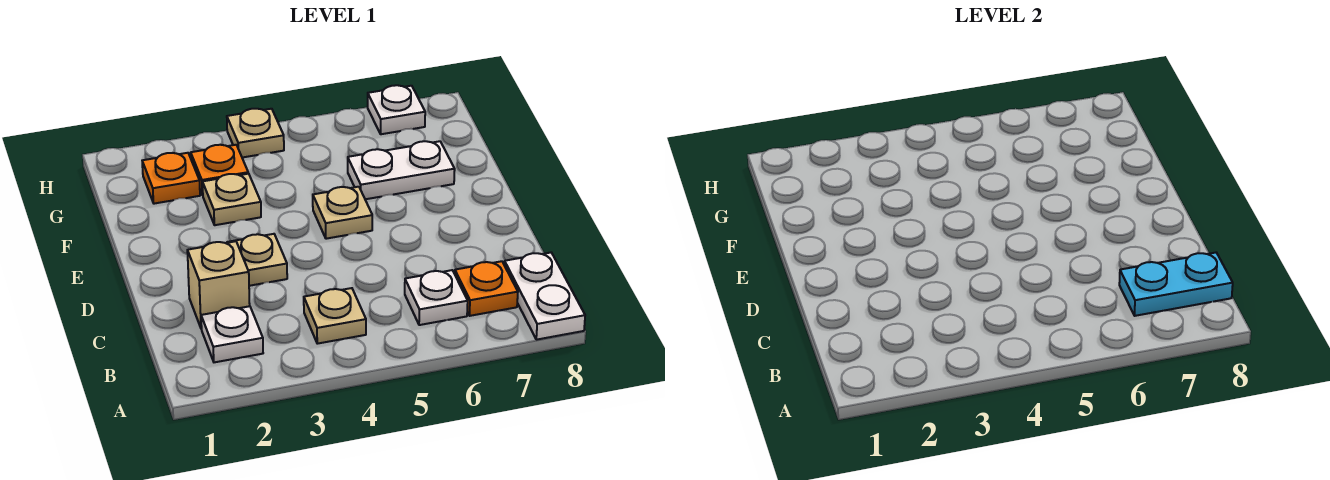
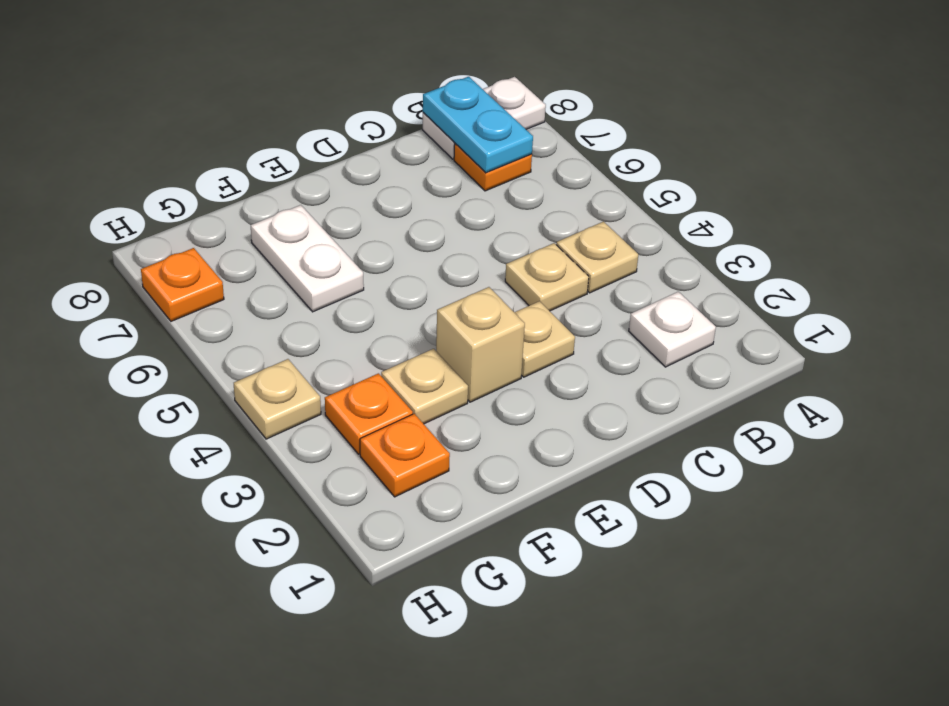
white 1x1 plate [405,270,468,325] -> none
tan 1x1 brick [187,241,250,329] -> tan 1x1 brick moved to [436,287,525,402]
tan 1x1 plate [313,187,372,239] -> tan 1x1 plate moved to [505,243,589,311]
white 1x1 plate [368,85,425,134] -> orange 1x1 plate [141,248,224,321]

